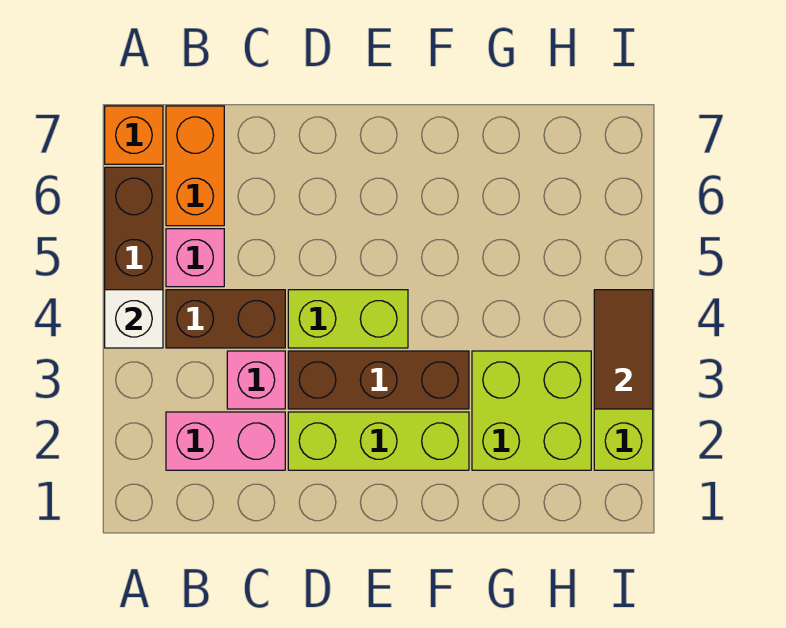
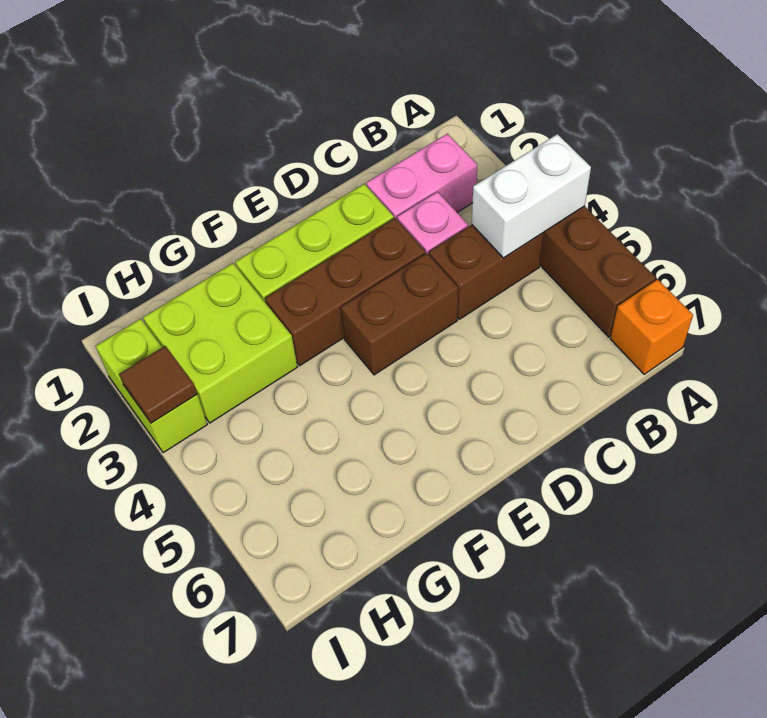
white 1x1 brick [105,290,163,348] -> white 1x2 brick [472,134,591,258]
pink 1x1 brick [166,229,224,287] -> none
orange 1x2 brick [166,106,224,226] -> none
lime 1x2 brick [288,290,408,348] -> brown 1x2 brick [341,253,458,375]
brown 1x2 tile [594,290,653,409] -> brown 1x1 tile [119,346,197,423]

